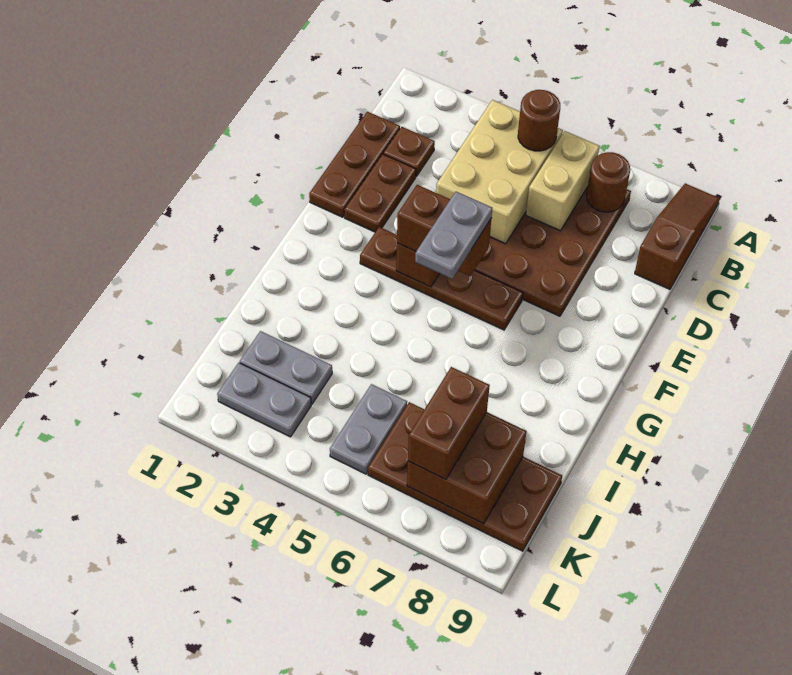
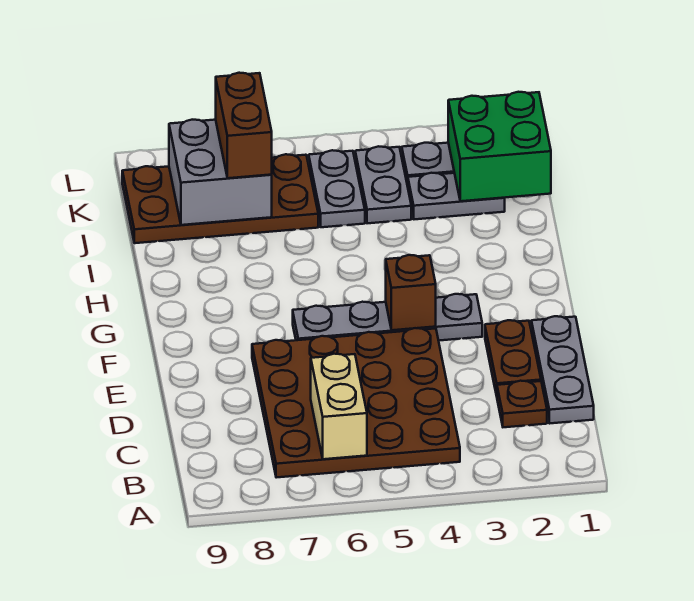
brown 1x3 slope [635,183,720,289] -> none
tan 2x3 brick [436,100,563,244] -> none
brown 1x1 round brick [518,90,560,151] -> none
brown 1x1 round brick [587,152,630,212] -> none
brown 1x3 plate [309,111,400,217] -> grey 1x3 plate [531,316,594,423]
brown 1x4 plate [360,227,523,330] -> grey 1x4 plate [293,294,482,341]
brown 1x2 brick [397,185,492,276] -> none
grey 1x2 plate [415,192,492,279] -> grey 1x2 plate moved to [355,146,411,223]
none -> green 2x2 brick [448,92,551,201]
brown 2x2 brick [407,412,527,524] -> grey 2x2 brick [169,120,272,225]

